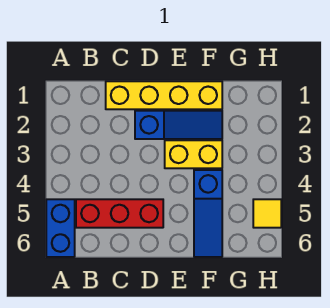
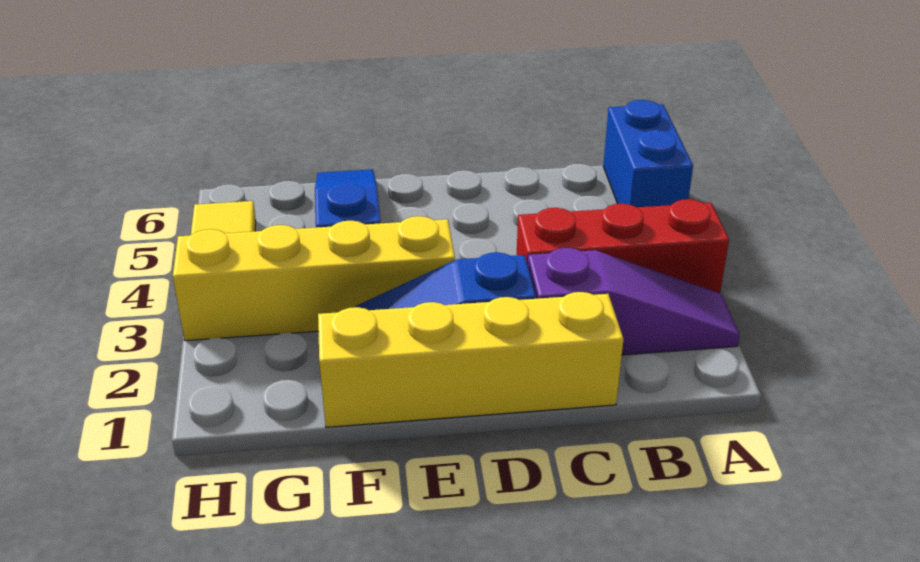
none -> purple 1x3 slope [528,248,740,355]
red 1x3 brick [76,199,163,228] -> red 1x3 brick moved to [517,199,729,293]
yellow 1x2 brick [165,140,222,168] -> yellow 1x4 brick [173,216,455,341]

